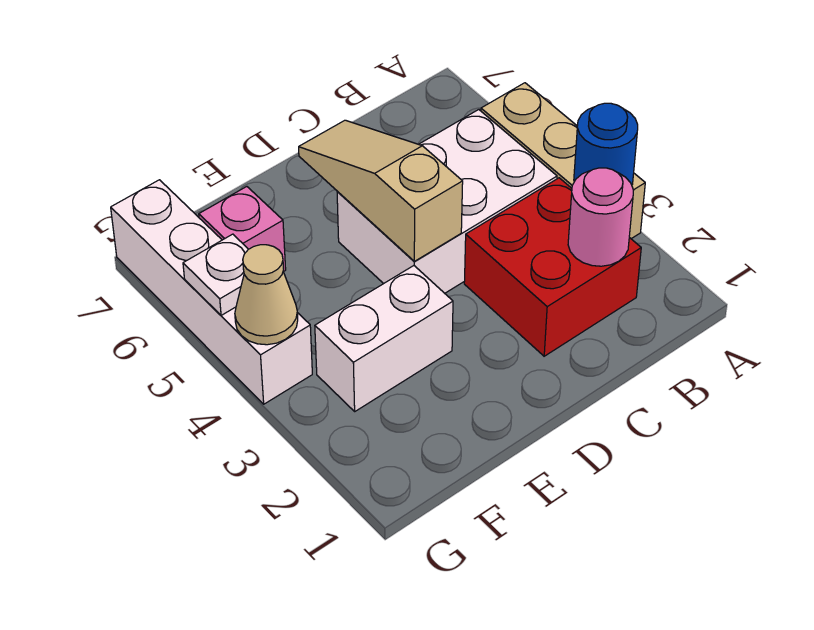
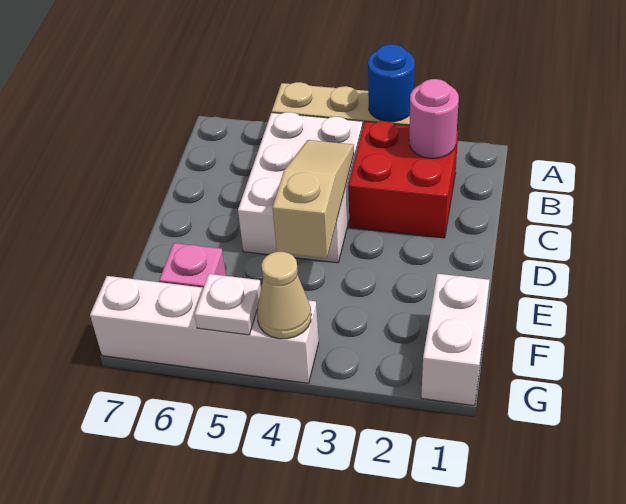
tan 1x3 slope [299,120,463,261] -> tan 1x3 slope turned to [272,140,354,258]
white 1x2 brick [315,266,453,411] -> white 1x2 brick moved to [421,274,489,406]

